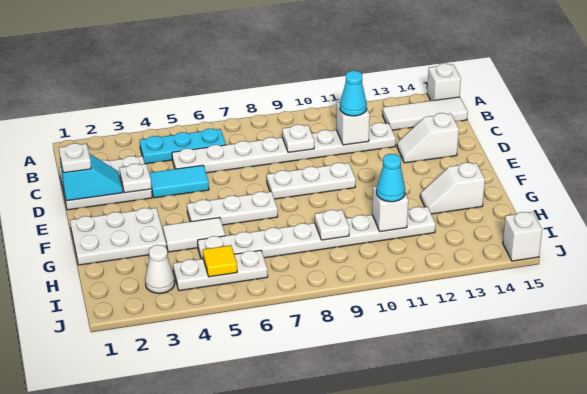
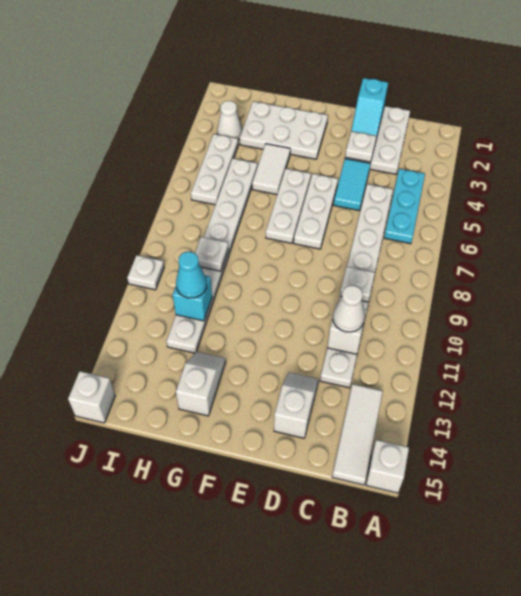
cyan 1x1 cone [340,71,367,116] -> white 1x1 cone [333,286,365,332]
white 1x1 plate [59,143,91,173] -> white 1x1 plate moved to [127,255,164,290]
white 1x3 plate [267,163,356,199] -> white 1x3 plate moved to [294,174,338,249]
white 2x3 plate [70,208,166,265] -> white 2x3 plate turned to [240,102,328,159]
white 1x1 brick [372,186,408,232] -> cyan 1x1 brick [173,275,212,321]
yellow 1x1 tile [203,245,237,277] -> none

